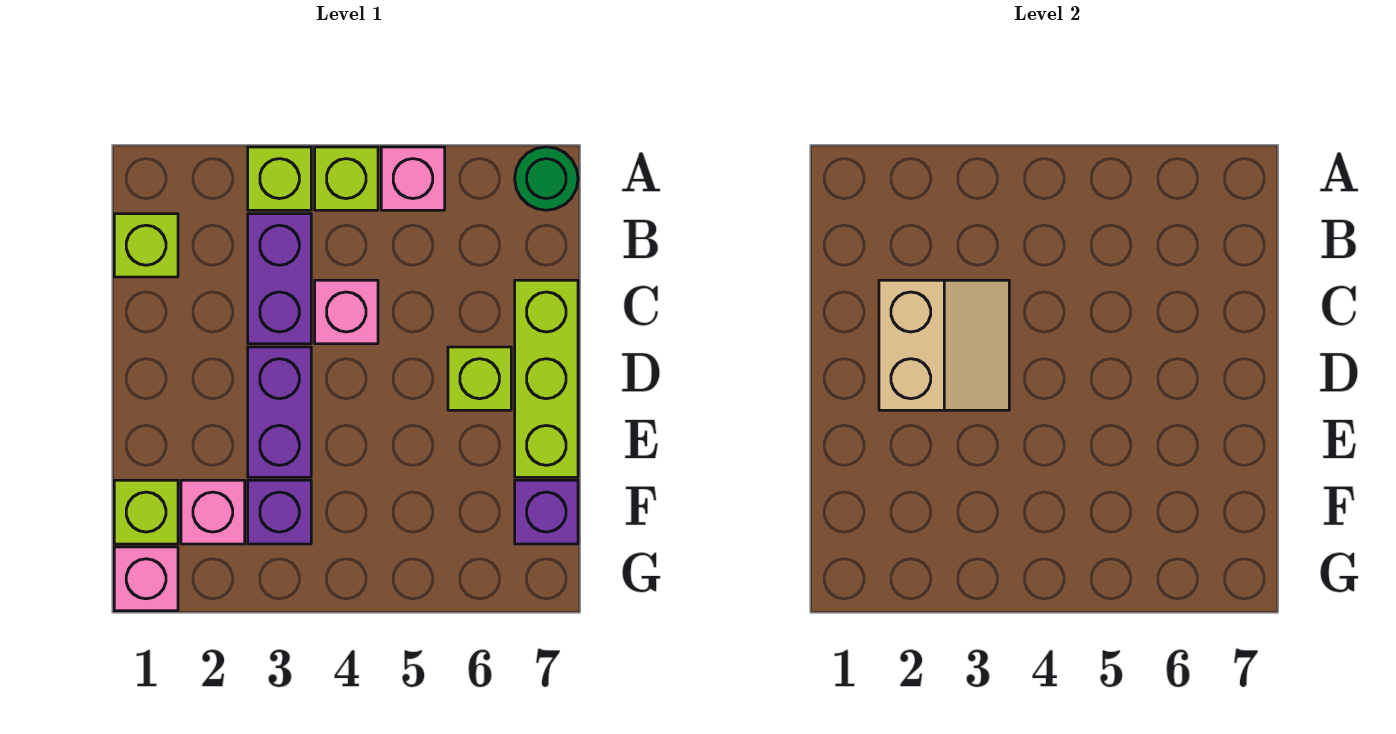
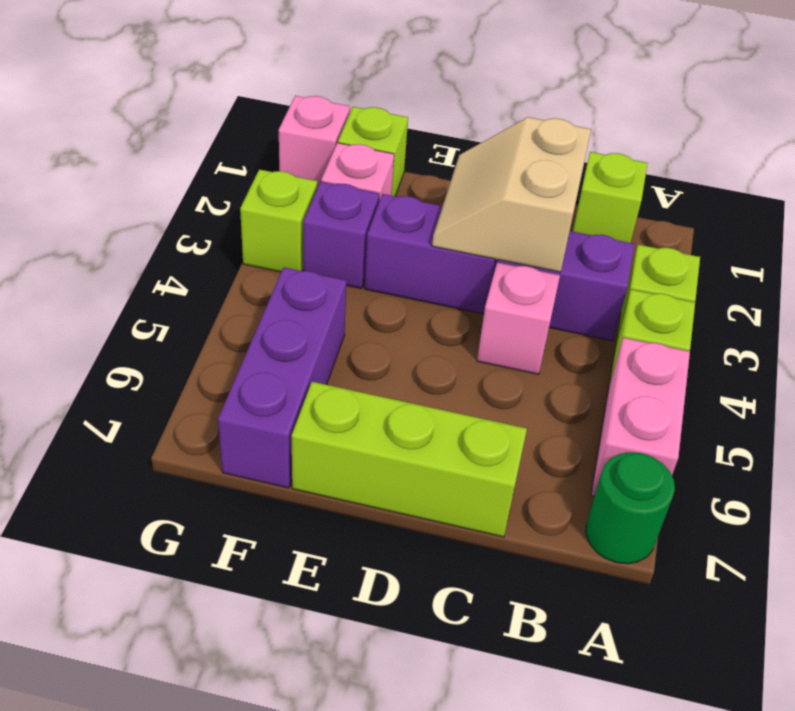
pink 1x1 brick [381,147,445,210] -> pink 1x2 brick [591,338,690,496]
tan 2x2 slope [879,280,1009,410] -> tan 2x2 slope turned to [432,117,591,272]
lime 1x1 brick [448,347,511,410] -> lime 1x1 brick moved to [240,169,317,272]
purple 1x1 brick [515,480,578,544] -> purple 1x3 brick [218,267,346,488]

